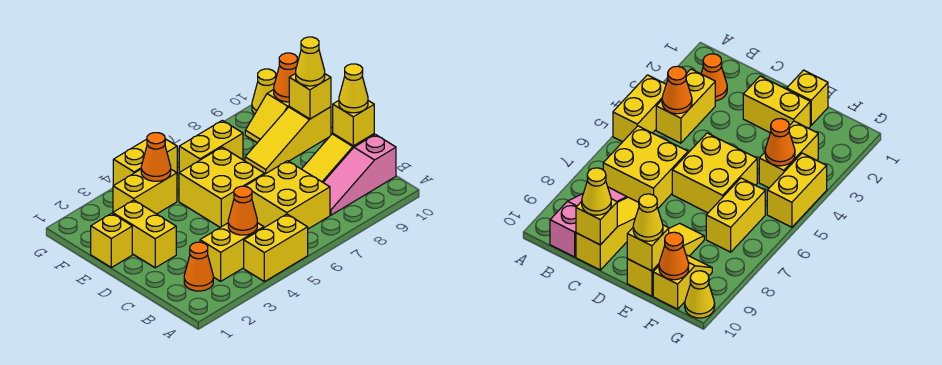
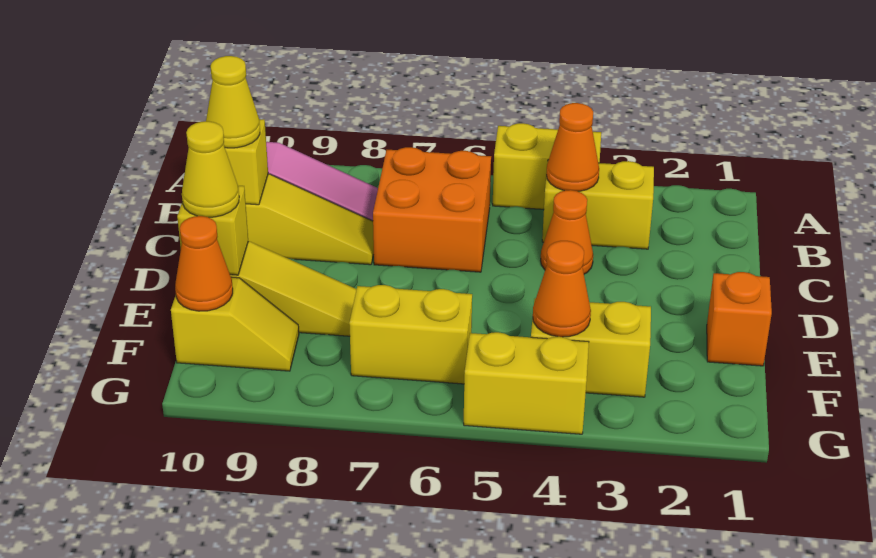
orange 1x1 cone [184,242,213,291] -> orange 1x1 cone moved to [541,190,593,274]
yellow 2x2 brick [246,161,330,229] -> orange 2x2 brick [373,147,491,272]
yellow 1x2 brick [113,200,176,268] -> none
yellow 2x2 brick [179,147,264,227] -> none
yellow 1x1 brick [91,213,132,268] -> orange 1x1 brick [707,272,772,366]
yellow 1x1 cone [252,69,276,114] -> none

